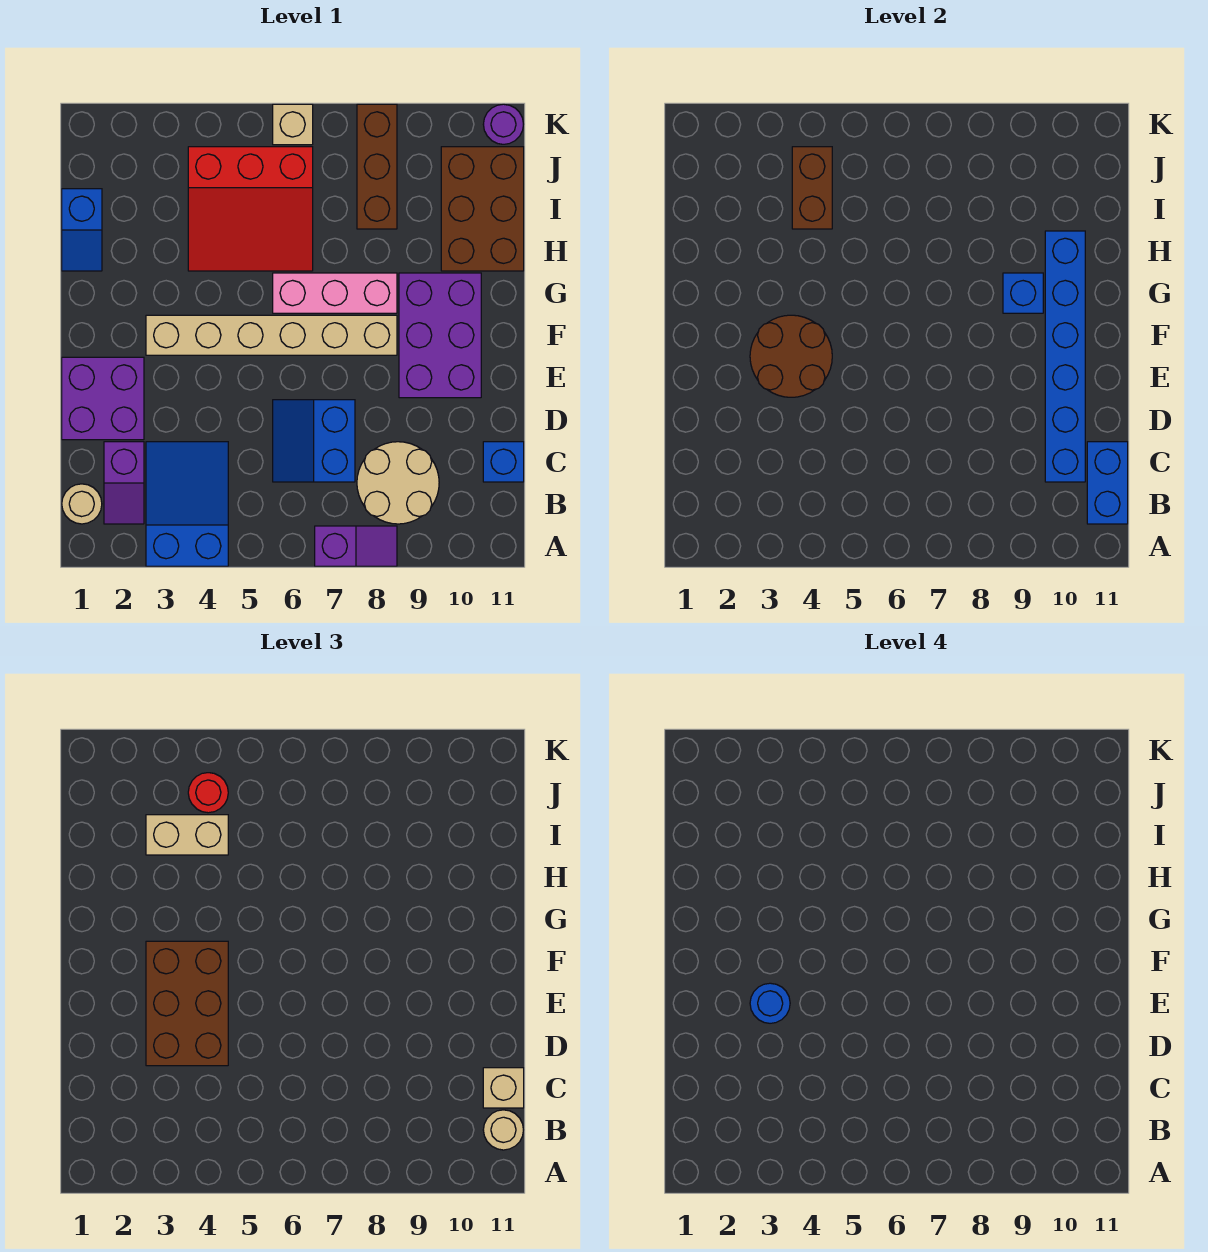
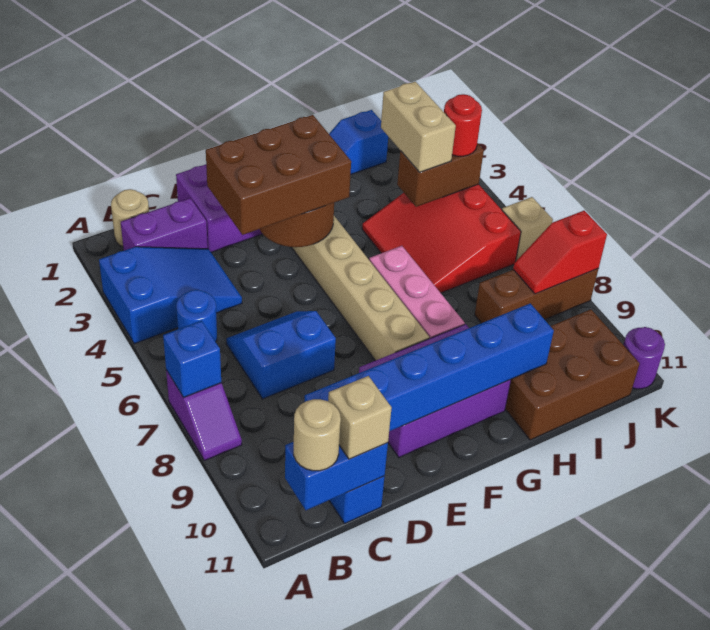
purple 1x2 slope [104,442,144,524] -> purple 1x2 brick [121,198,208,251]
tan 2x2 round brick [357,442,439,524] -> none
blue 1x1 round brick [750,983,790,1023] -> blue 1x1 round brick moved to [176,290,217,342]
blue 1x1 brick [1003,273,1043,313] -> blue 1x1 brick moved to [163,321,221,397]
none -> red 1x2 slope [513,211,607,294]

